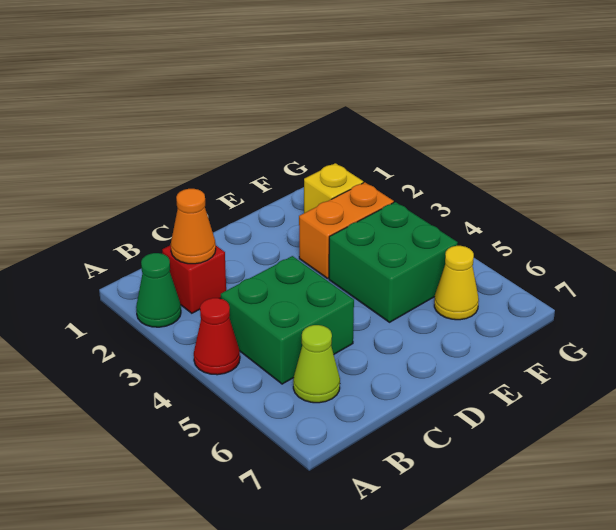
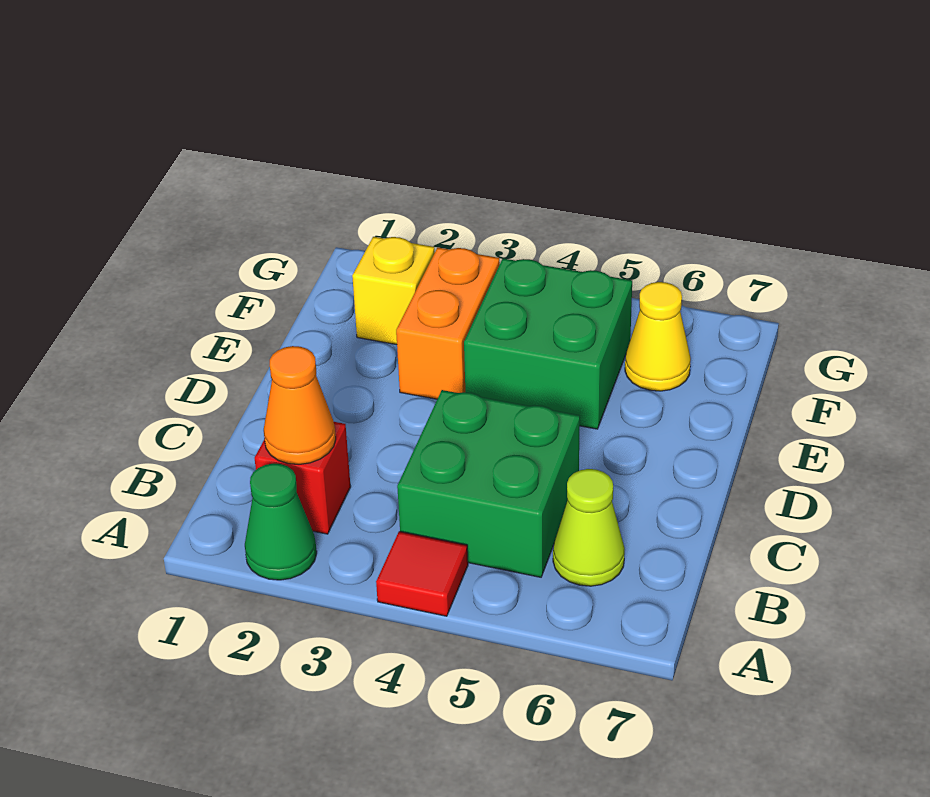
red 1x1 cone [194,298,240,375] -> red 1x1 tile [376,531,468,616]

